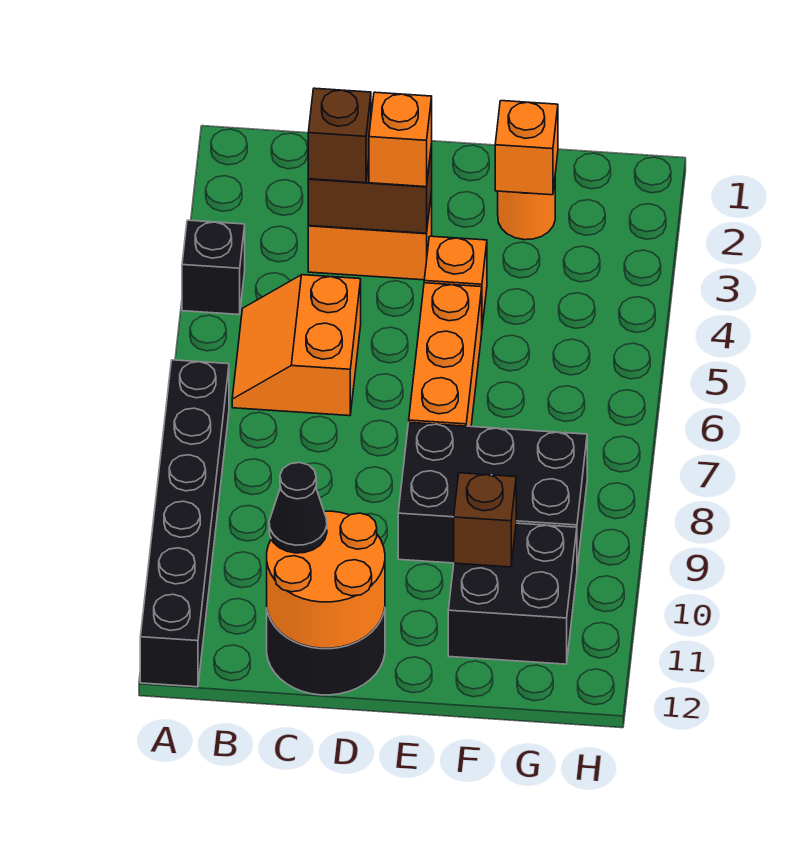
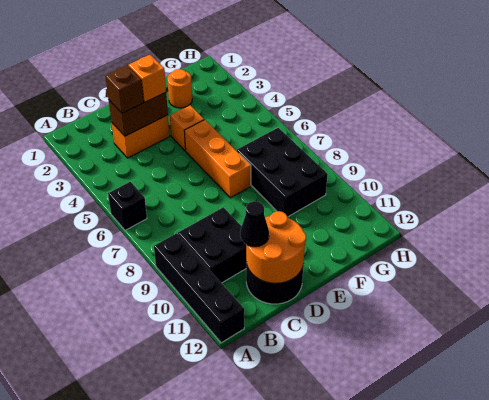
black 1x1 brick [182,220,245,315] -> black 1x1 brick moved to [108,182,147,230]
black 1x6 brick [140,360,229,687] -> black 1x4 brick [154,233,244,343]
orange 2x2 slope [232,275,361,416] -> none
black 2x3 brick [398,422,587,568] -> black 2x3 brick turned to [237,128,328,217]
orange 1x1 brick [495,101,558,195] -> none
black 2x2 brick [448,523,577,664] -> black 2x2 brick moved to [178,207,246,283]
brown 1x1 brick [454,473,516,567] -> none

